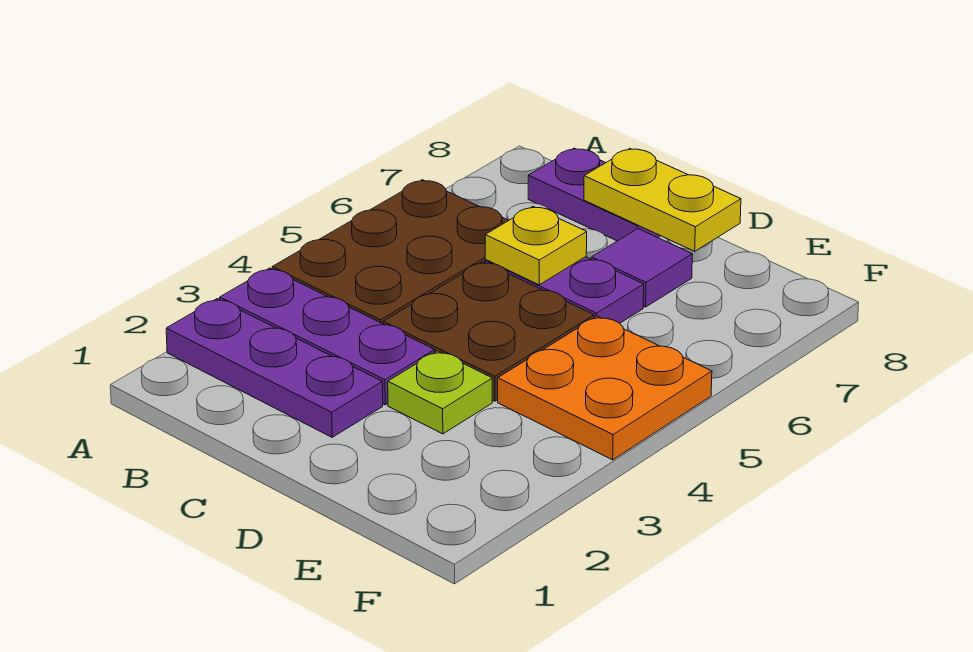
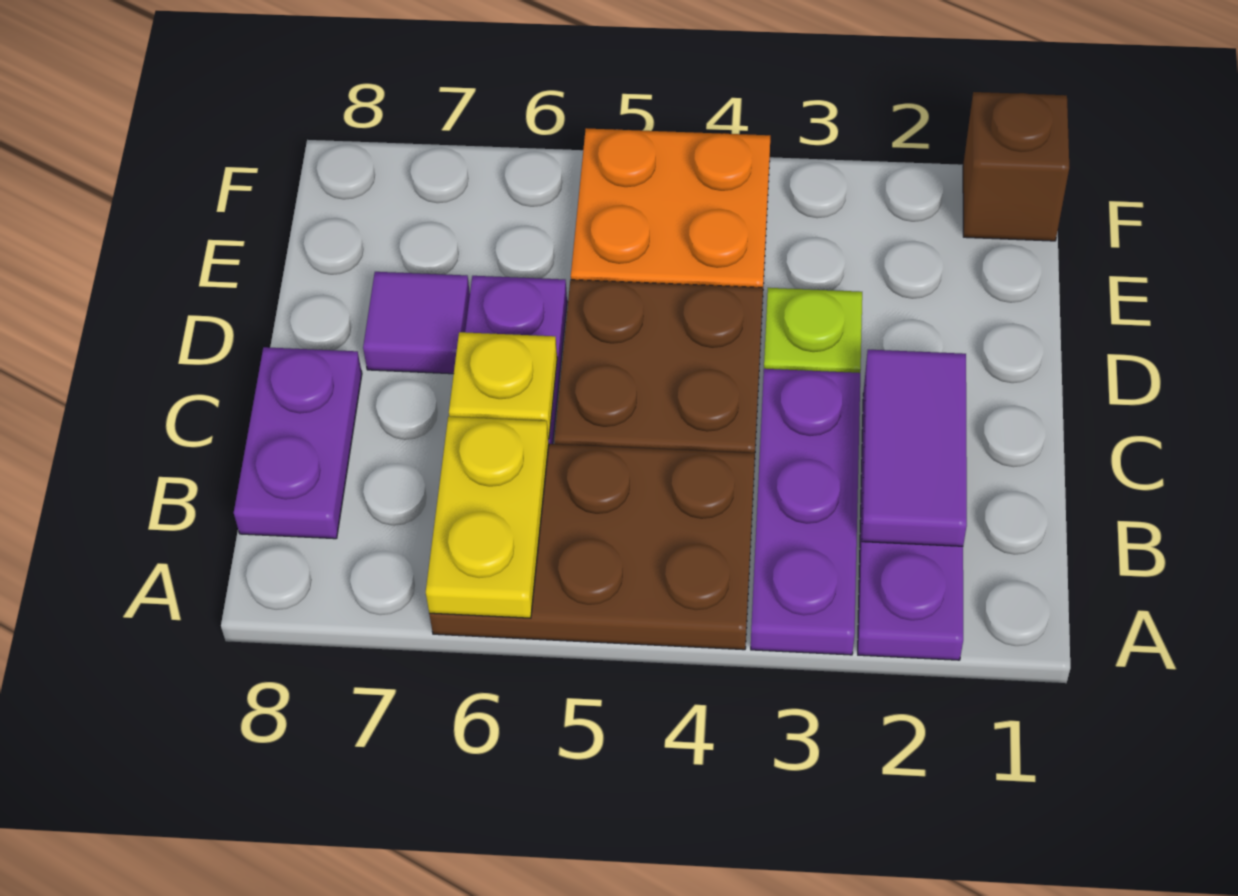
none -> purple 1x2 tile [862,350,967,546]
yellow 1x2 plate [584,149,741,251] -> yellow 1x2 plate moved to [426,417,549,618]
none -> brown 1x1 brick [963,92,1069,241]

